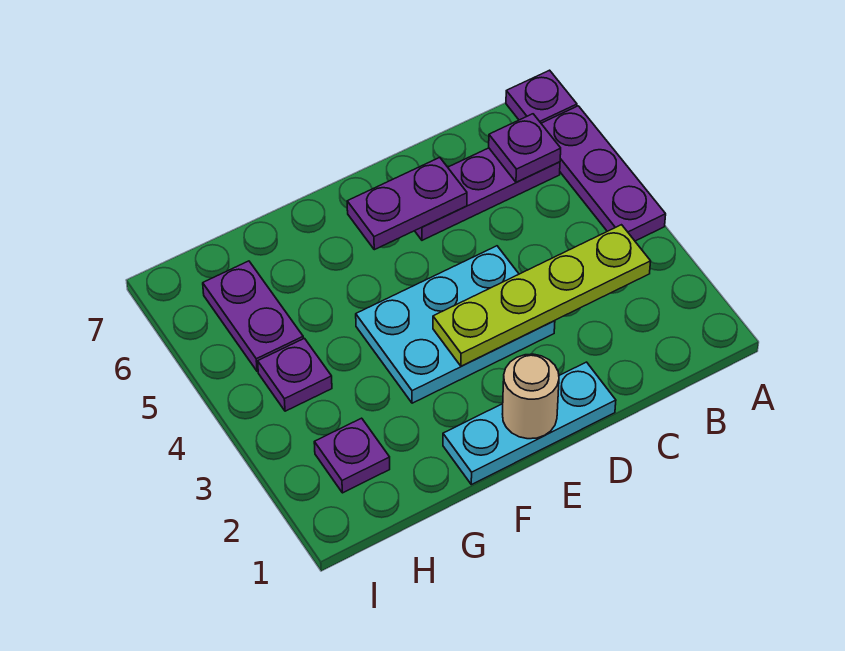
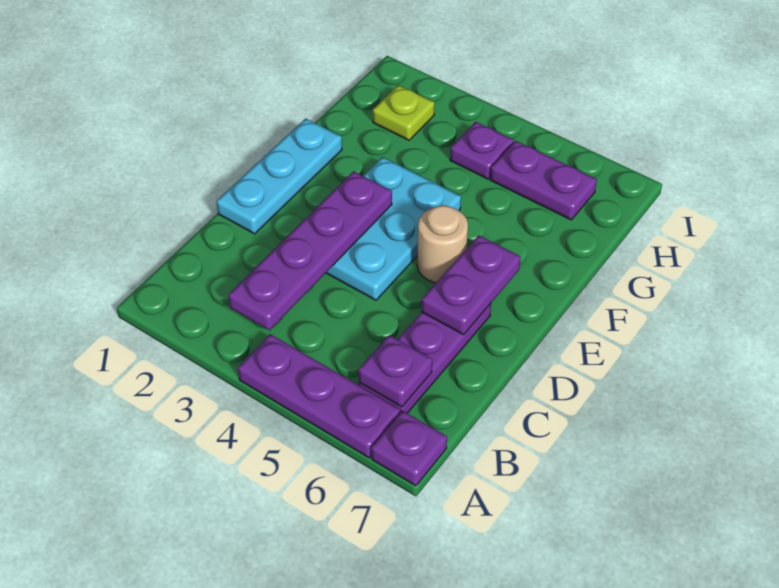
lime 1x4 plate [433,225,651,366] -> purple 1x4 plate [228,171,392,330]
tan 1x1 round brick [503,354,559,439] -> tan 1x1 round brick moved to [417,205,468,283]
purple 1x1 plate [314,418,390,493] -> lime 1x1 plate [373,85,435,140]

